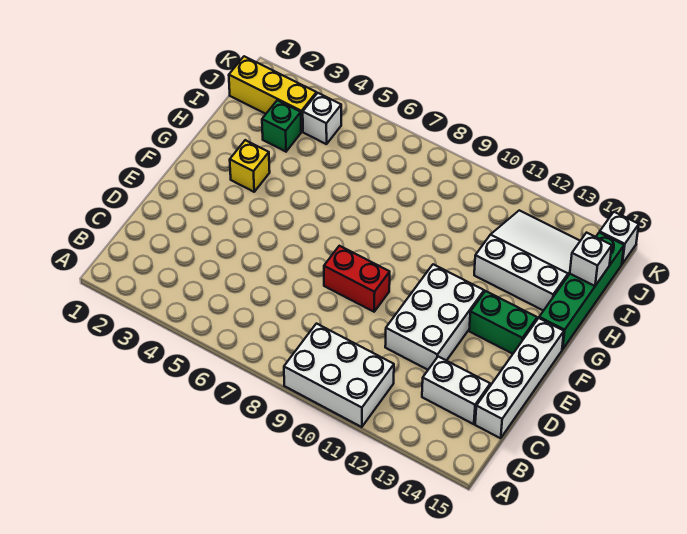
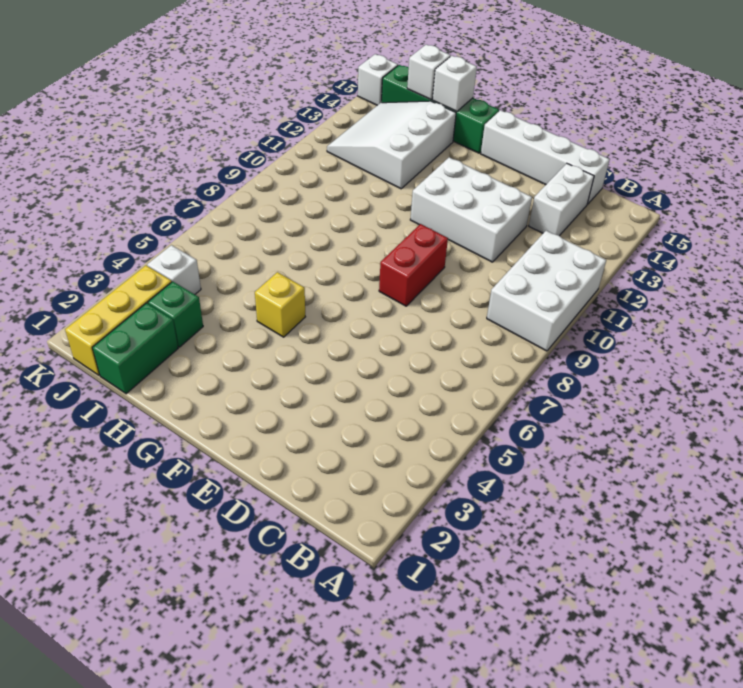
green 1x2 brick [469,291,537,354] -> green 1x2 brick moved to [92,303,178,394]
yellow 1x1 brick [230,140,270,192] -> yellow 1x1 brick moved to [255,272,305,337]
none -> white 1x1 brick [433,56,477,111]

